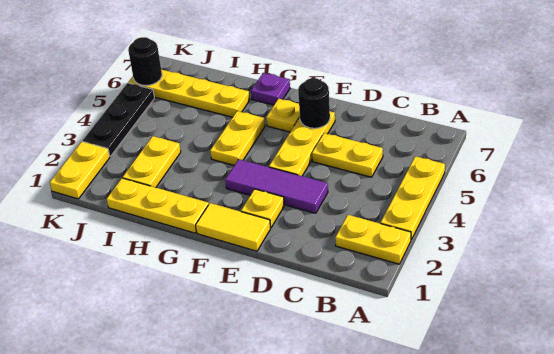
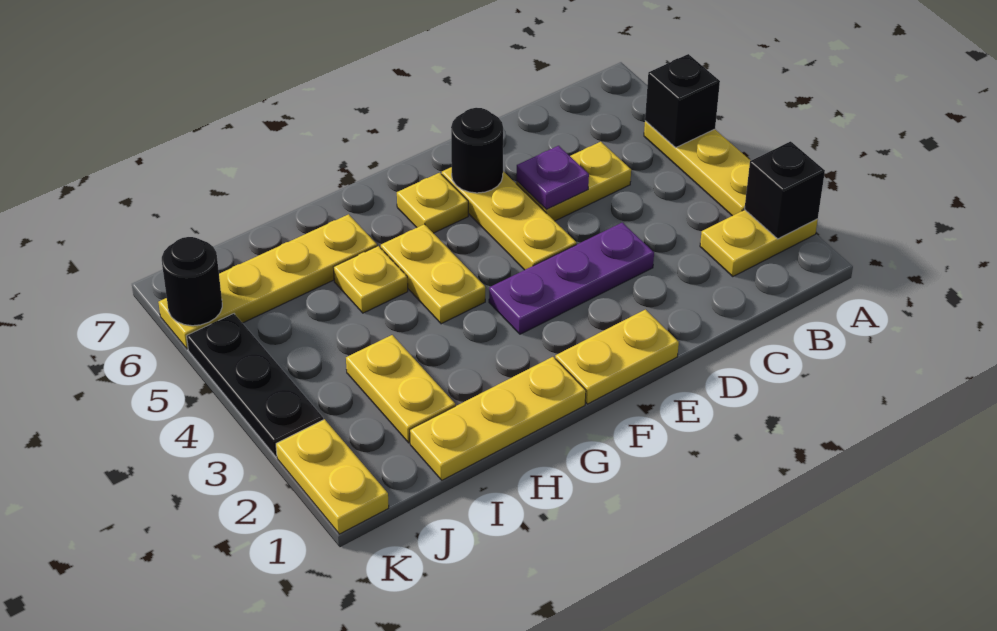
none -> black 1x1 brick [744,141,825,239]
none -> black 1x1 brick [645,54,720,147]
purple 1x3 tile [225,159,328,213] -> purple 1x3 plate [489,223,654,334]
yellow 1x2 tile [196,203,271,251] -> yellow 1x2 plate [555,310,679,404]
yellow 1x1 plate [241,189,284,228] -> yellow 1x1 plate moved to [333,246,408,313]
purple 1x1 plate [251,73,290,105] -> purple 1x1 plate moved to [516,146,589,209]

